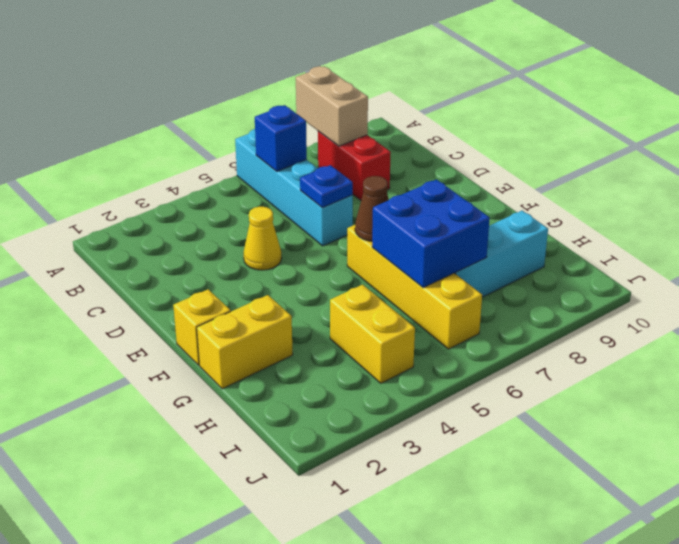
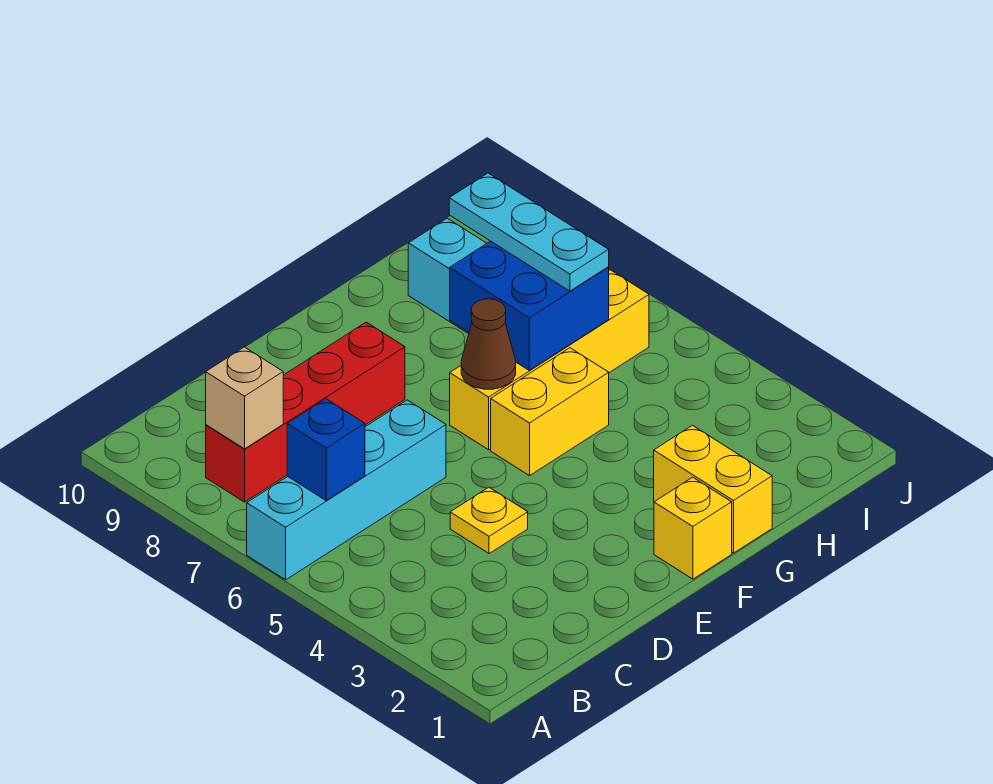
tan 1x2 brick [296,66,368,146] -> tan 1x1 brick [206,347,283,449]
red 1x2 brick [318,131,391,200] -> red 1x4 brick [206,322,405,502]
yellow 1x1 cone [243,207,282,270] -> yellow 1x1 plate [450,487,528,554]
blue 1x1 plate [300,165,353,207] -> none
yellow 1x2 brick [330,285,415,383] -> yellow 1x2 brick moved to [491,348,609,476]
none -> cyan 1x3 plate [449,173,609,291]

